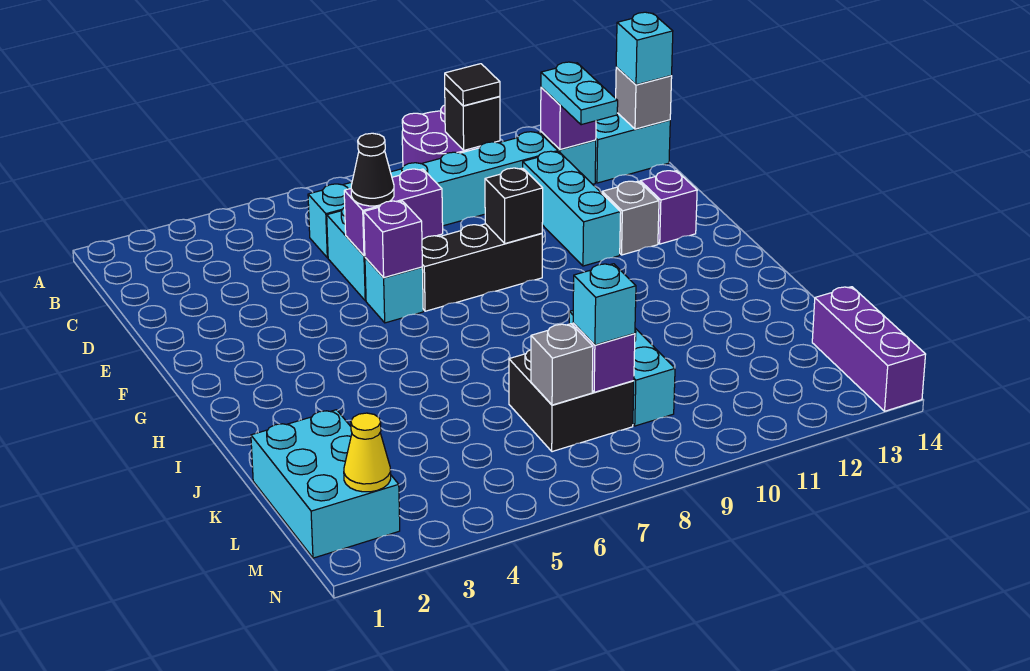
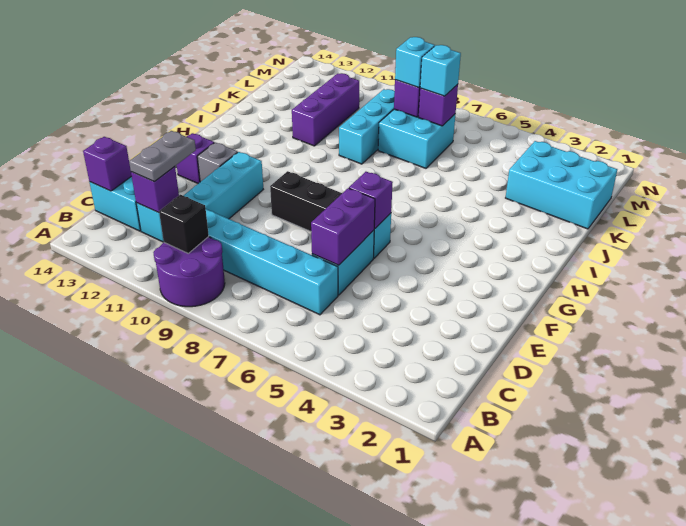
black 1x1 tile [445,64,500,106] -> none
cyan 1x2 plate [541,62,618,125] -> grey 1x2 plate [129,131,196,182]
grey 1x1 brick [616,67,672,129] -> purple 1x1 brick [83,137,131,191]
cyan 1x1 brick [616,12,673,85] -> cyan 1x1 brick moved to [420,45,461,96]
purple 1x2 brick [344,169,443,256] -> purple 1x2 brick turned to [311,188,375,265]
black 1x1 cone [351,133,394,206] -> none
black 1x1 brick [485,168,543,243] -> none
cyan 2x3 brick [251,410,400,558] -> cyan 2x3 brick turned to [506,141,617,229]
black 2x2 brick [509,350,634,452] -> cyan 2x2 brick [378,109,455,168]
grey 1x1 brick [531,324,593,405] -> purple 1x1 brick [418,84,458,126]
purple 1x3 brick [812,287,926,411] -> purple 1x3 brick moved to [292,73,359,146]
yellow 1x1 cone [344,413,391,492] -> none

